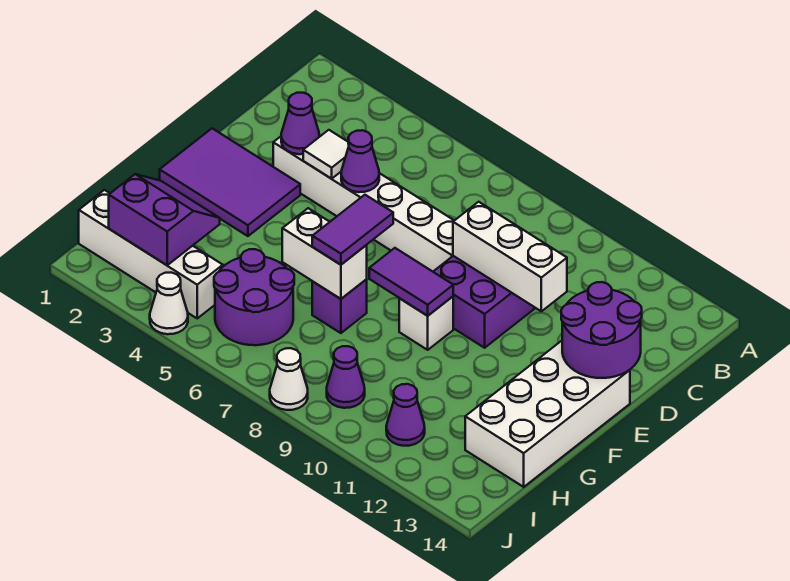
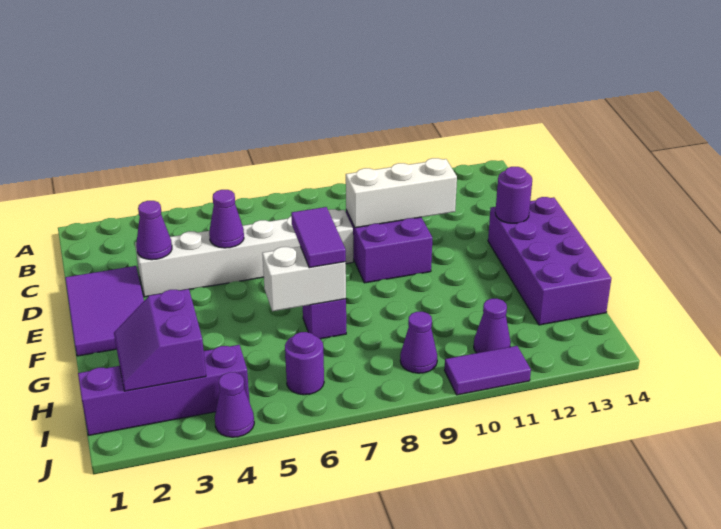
white 1x1 tile [303,130,349,179] -> none
purple 2x2 round brick [561,282,642,378] -> purple 1x1 round brick [495,167,532,223]
purple 2x3 tile [160,128,300,236] -> purple 2x3 tile turned to [65,266,144,356]
white 2x4 brick [465,341,630,487] -> purple 2x4 brick [488,197,612,325]
purple 1x2 tile [369,248,453,316] -> purple 1x2 tile moved to [444,346,531,395]
white 1x1 brick [399,297,453,350] -> none
purple 2x2 slope [109,174,220,265] -> purple 2x2 slope turned to [114,289,206,391]
purple 2x2 round brick [214,249,294,345] -> purple 1x1 round brick [285,332,324,395]
white 1x4 brick [79,190,223,318] -> purple 1x4 brick [78,345,250,435]
white 1x1 cone [150,273,188,334] -> purple 1x1 cone [215,372,254,437]
white 1x1 cone [270,348,308,410] -> none

